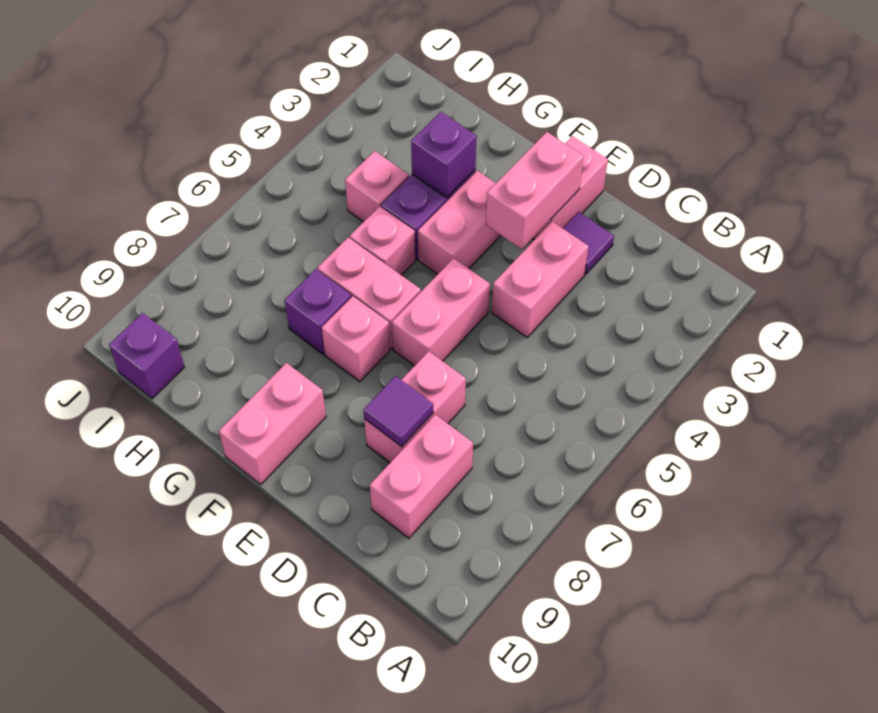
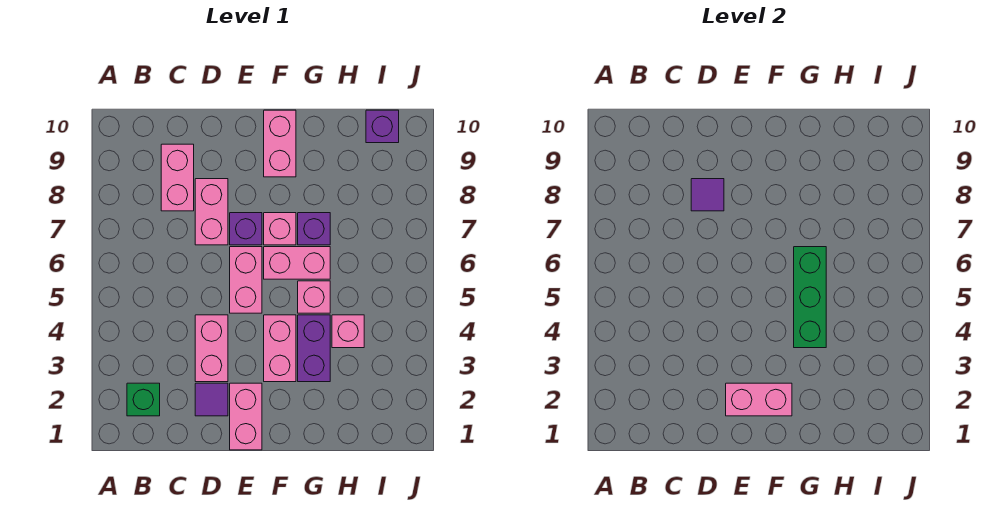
none -> green 1x1 brick [127,383,160,416]
pink 1x2 brick [486,132,584,249] -> pink 1x2 brick turned to [726,383,792,416]
purple 1x1 brick [411,112,477,198] -> purple 1x1 brick moved to [230,213,262,245]
none -> green 1x3 brick [794,247,826,348]

